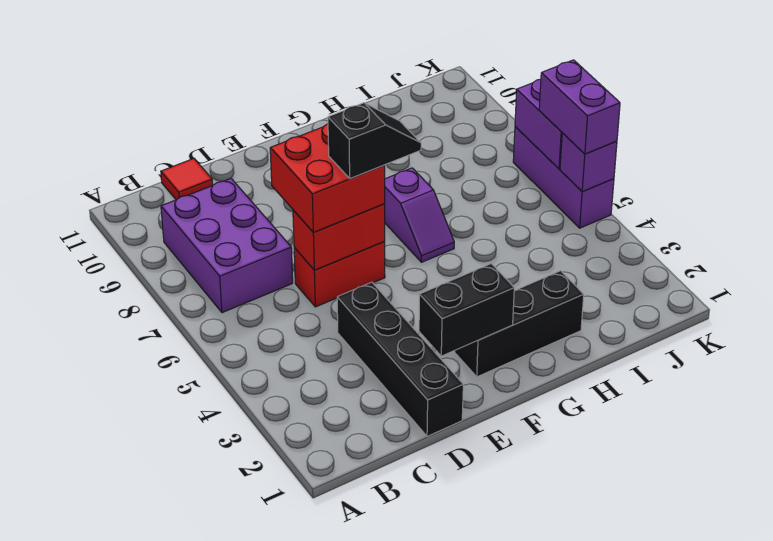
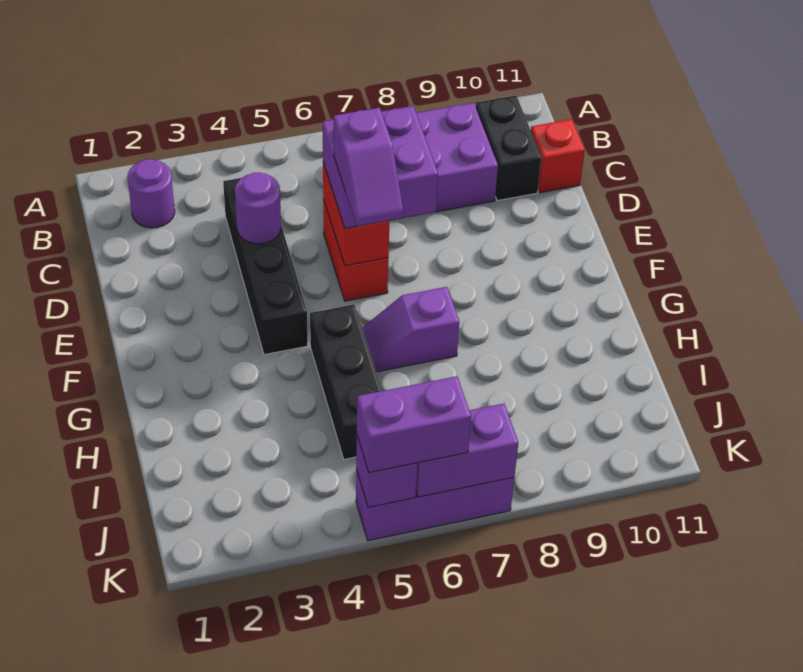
none -> purple 1x1 round brick [128,159,175,228]
red 1x1 tile [161,159,213,200] -> red 1x1 brick [531,119,585,193]
black 1x4 brick [337,282,463,436] -> black 1x4 brick turned to [223,178,308,355]
none -> purple 1x1 round brick [235,173,281,244]
red 2x2 brick [270,124,385,233] -> purple 2x2 brick [323,106,438,228]
black 1x2 brick [419,264,514,356] -> black 1x2 brick moved to [476,95,542,201]
black 1x2 slope [328,103,421,178] -> purple 1x2 slope [334,108,403,226]
black 1x3 brick [455,271,584,377] -> black 1x3 brick moved to [310,304,382,459]

